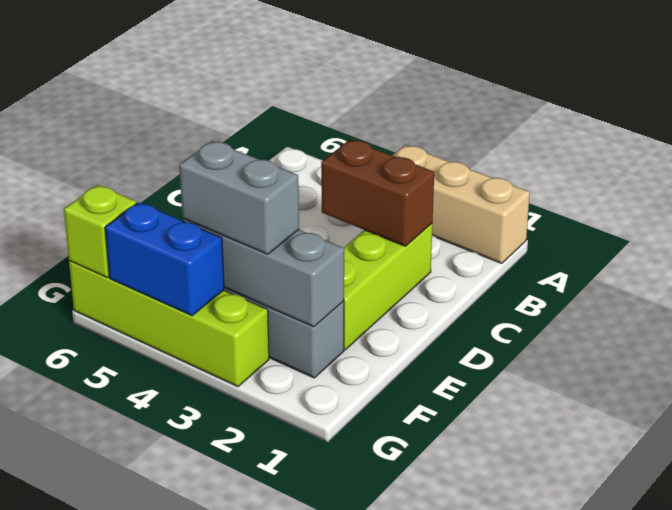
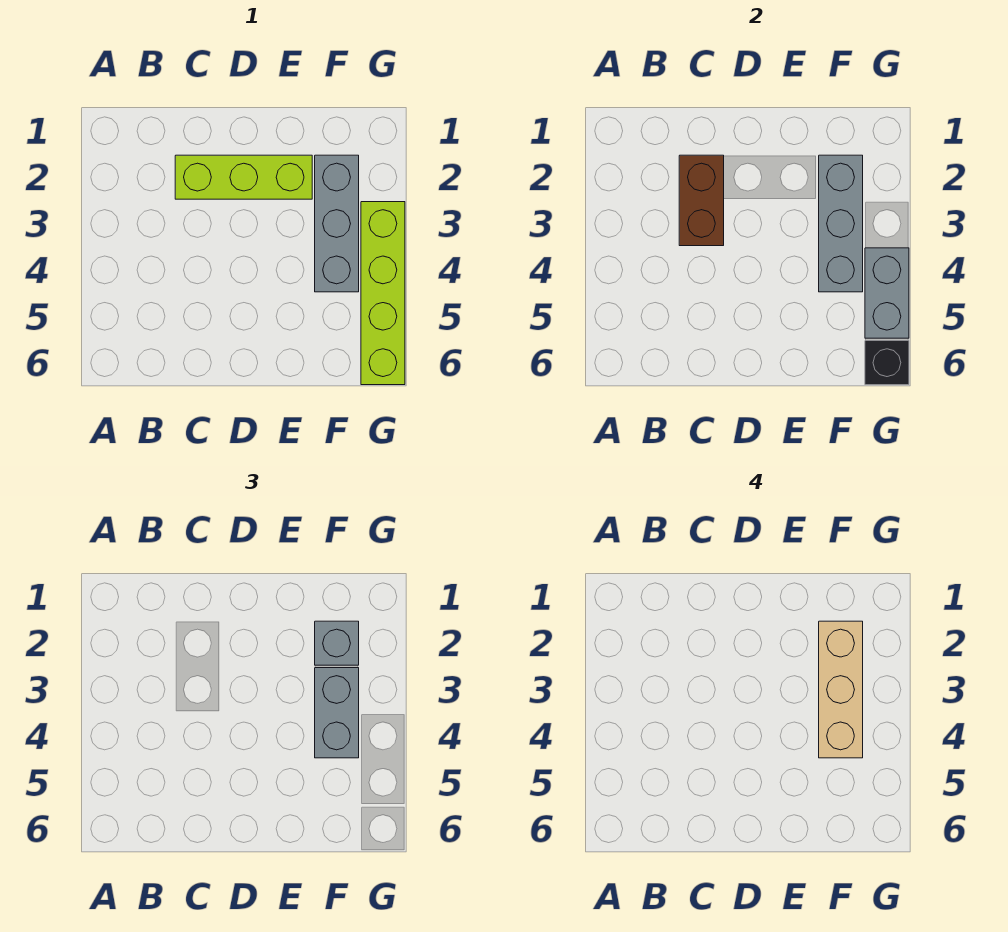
tan 1x3 brick [392,145,530,263] -> tan 1x3 brick moved to [819,621,863,758]
none -> grey 1x1 brick [315,621,359,665]
blue 1x2 brick [105,202,224,316] -> grey 1x2 brick [865,248,909,338]
lime 1x1 brick [64,185,137,278] -> black 1x1 brick [865,341,909,385]

